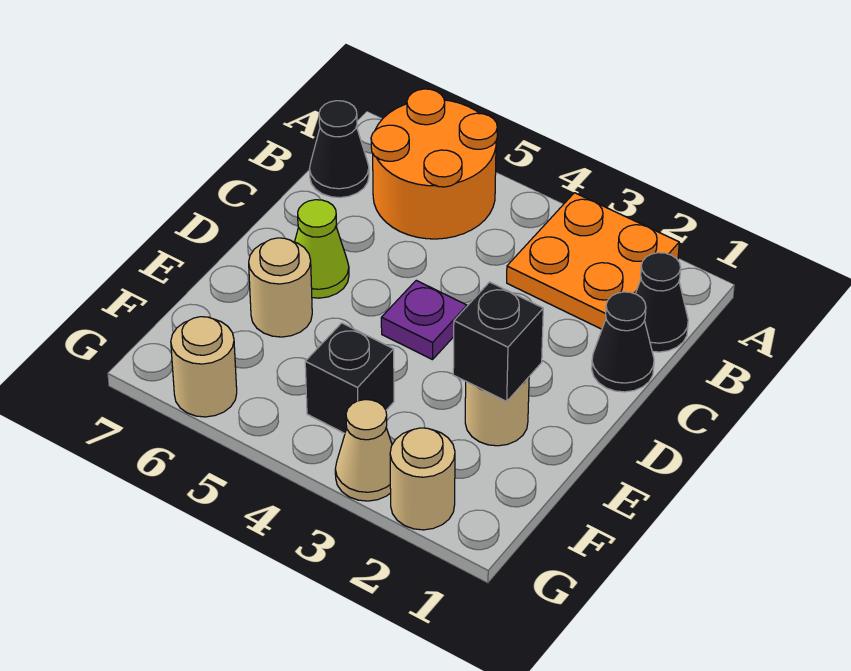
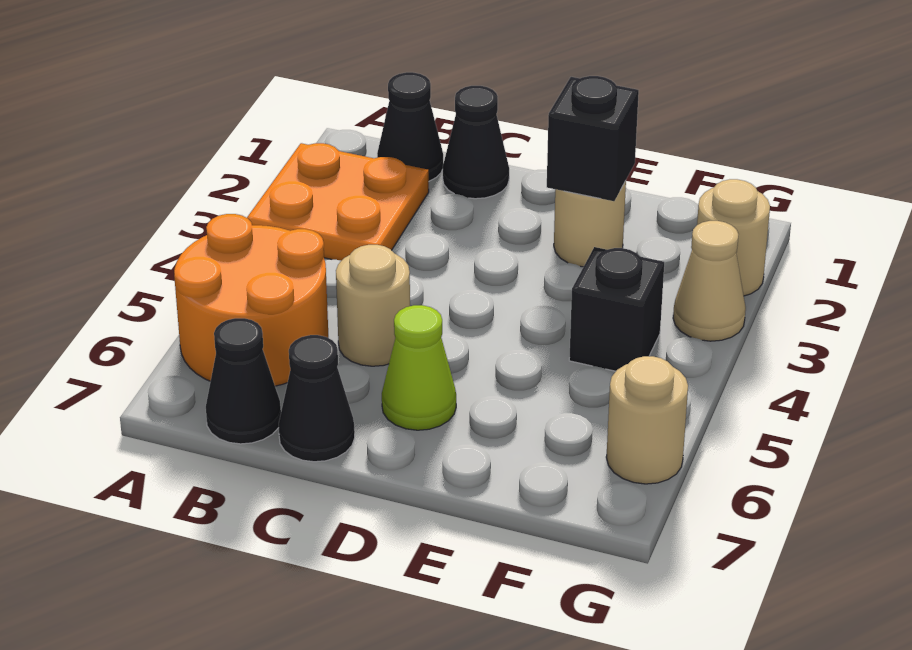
none -> black 1x1 cone [279,335,355,462]
purple 1x1 plate [381,280,467,360] -> none
tan 1x1 round brick [249,238,312,337] -> tan 1x1 round brick moved to [336,245,410,366]

